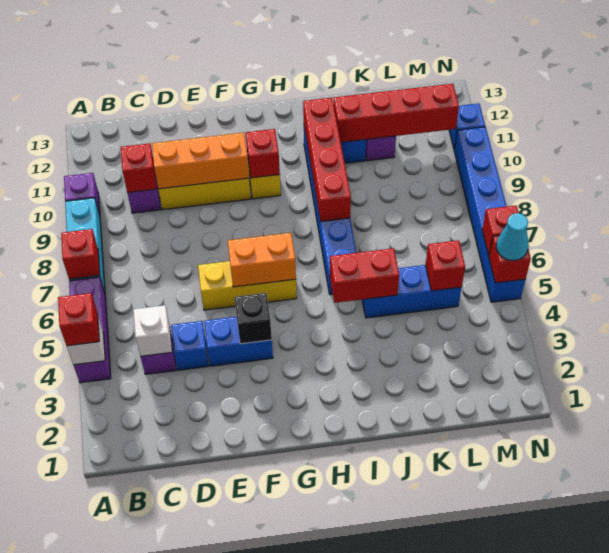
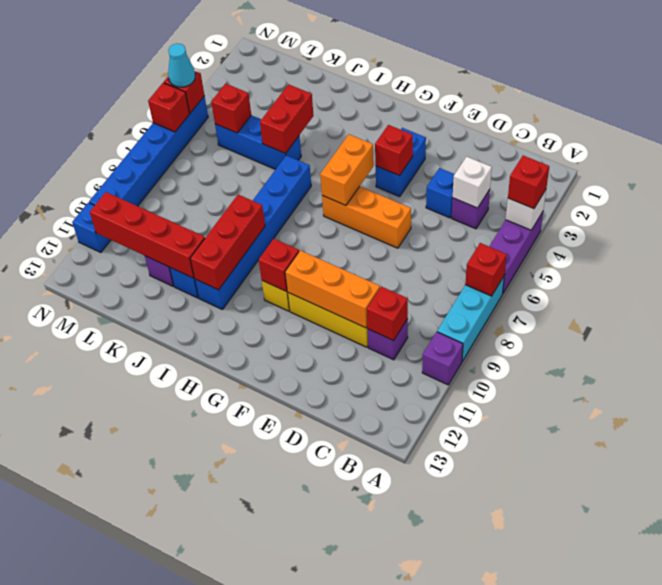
blue 1x2 brick [204,317,273,366] -> blue 1x2 brick turned to [376,128,426,197]
yellow 1x3 brick [198,261,297,310] -> orange 1x3 brick [322,186,411,248]
black 1x1 brick [235,293,272,344] -> red 1x1 brick [375,125,413,176]
orange 1x2 brick [228,233,296,287] -> orange 1x2 brick turned to [320,134,374,205]
red 1x2 brick [330,248,399,303] -> red 1x2 brick turned to [260,84,314,154]
red 1x4 brick [303,98,351,222] -> red 1x3 brick [190,195,265,290]

